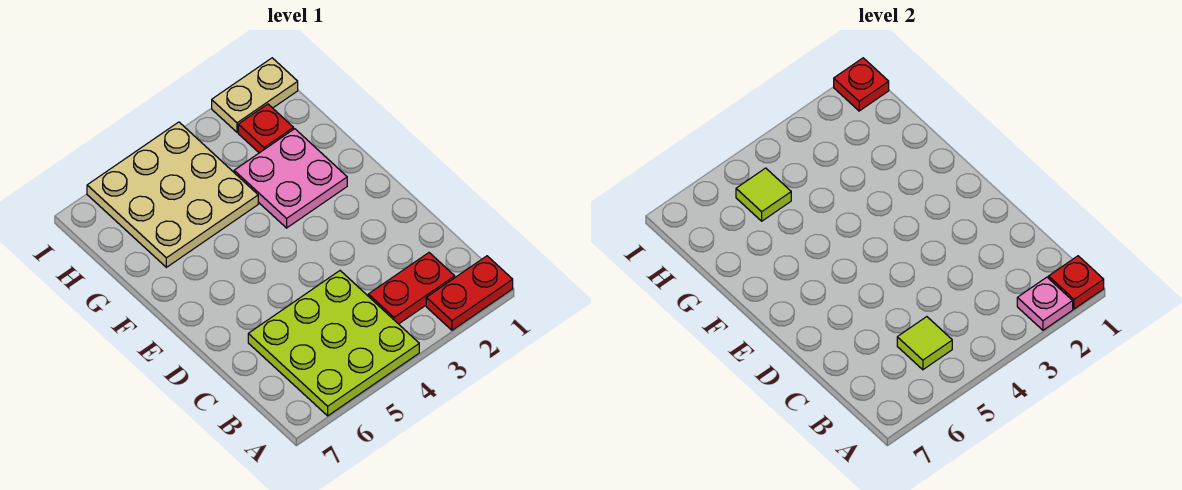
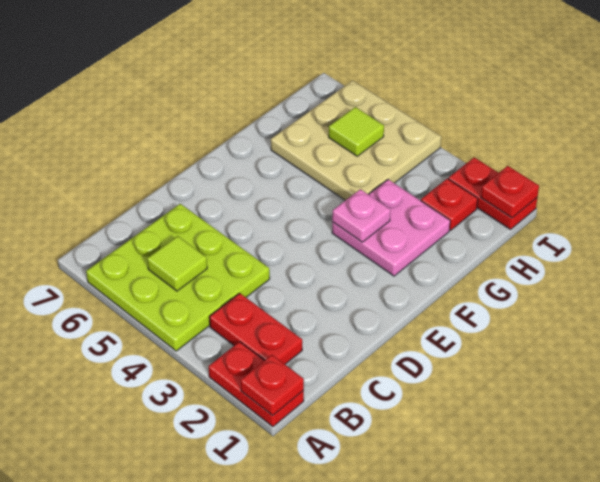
pink 1x1 plate [1017,277,1073,330] -> pink 1x1 plate moved to [332,189,391,242]
tan 1x2 plate [212,58,298,132] -> red 1x2 plate [448,157,537,229]

